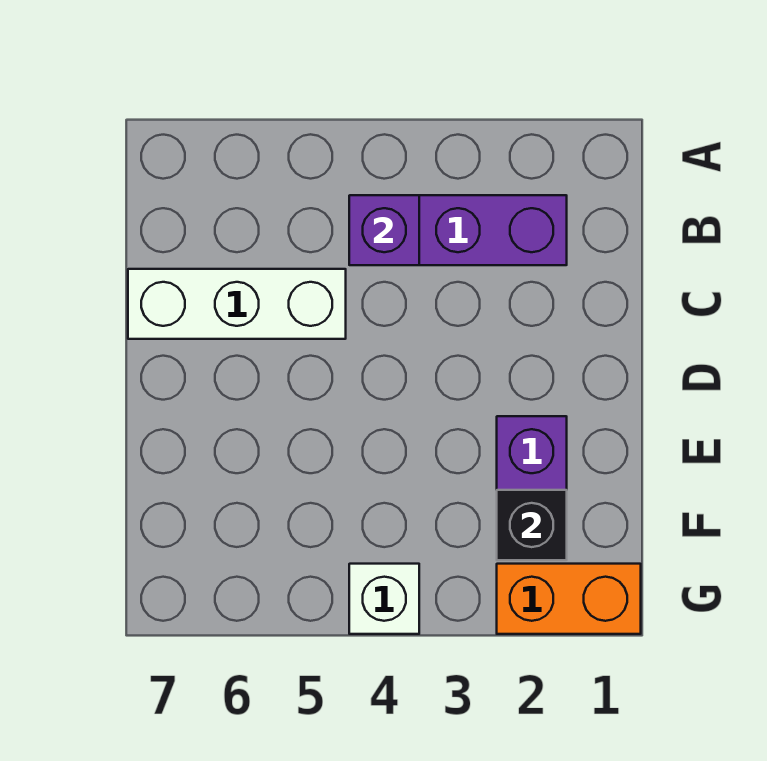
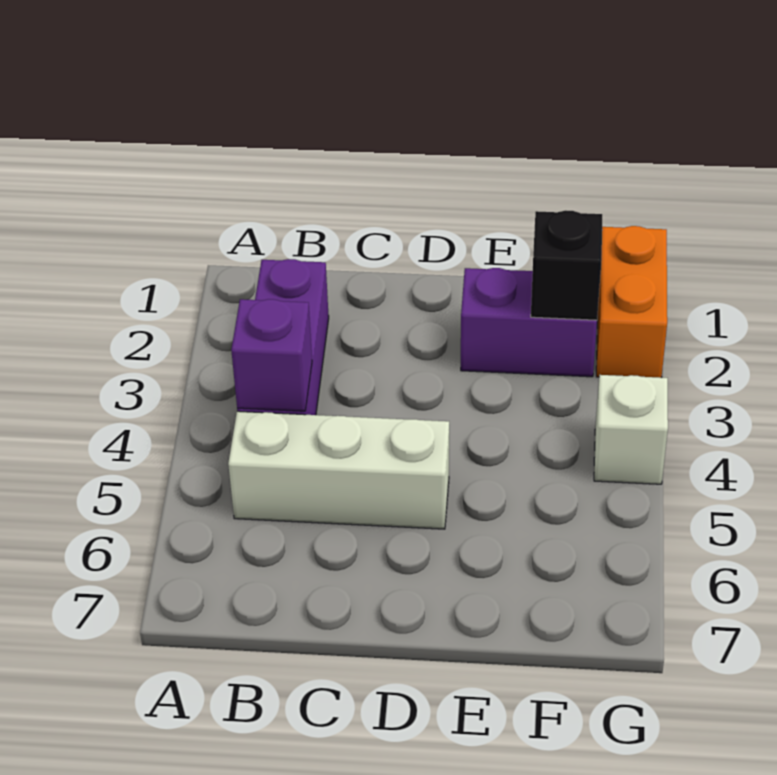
white 1x3 brick [128,269,346,339] -> white 1x3 brick turned to [228,411,449,529]

